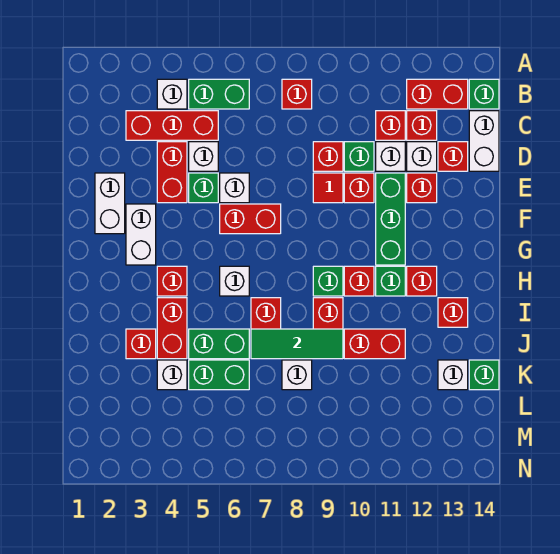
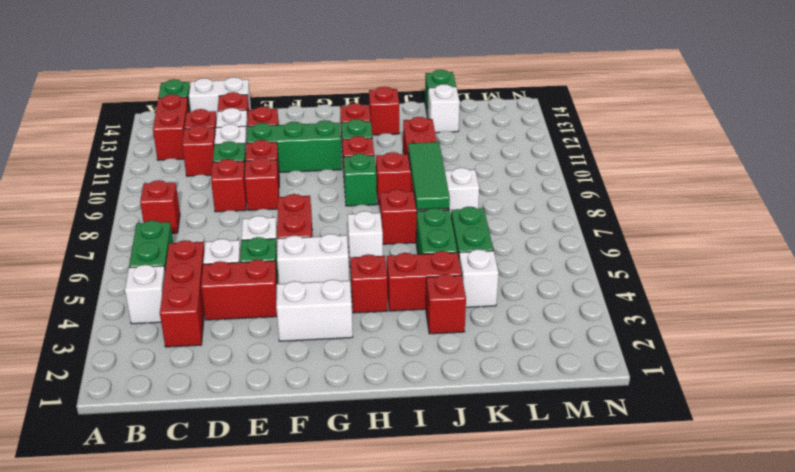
white 1x2 brick [95,173,125,234] -> white 1x2 brick moved to [277,234,349,284]
red 1x1 tile [313,173,343,203] -> red 1x1 brick [245,158,279,210]

